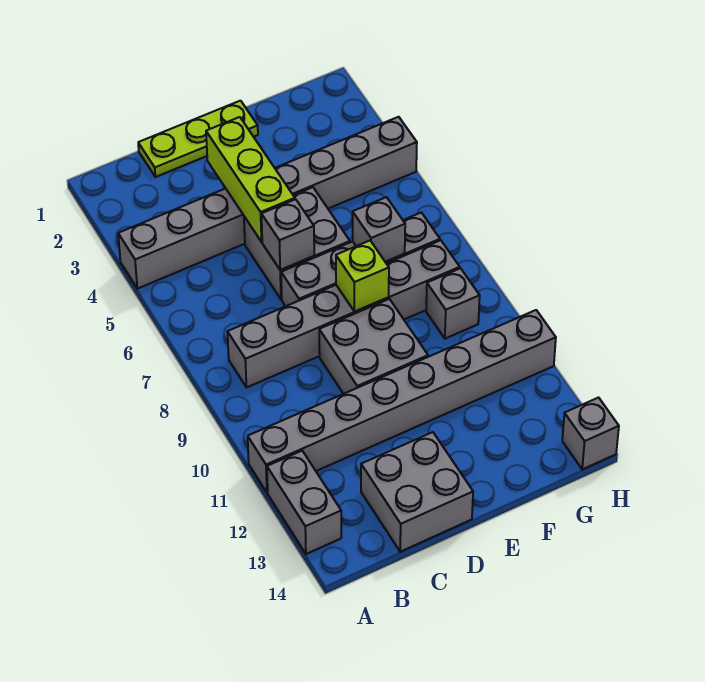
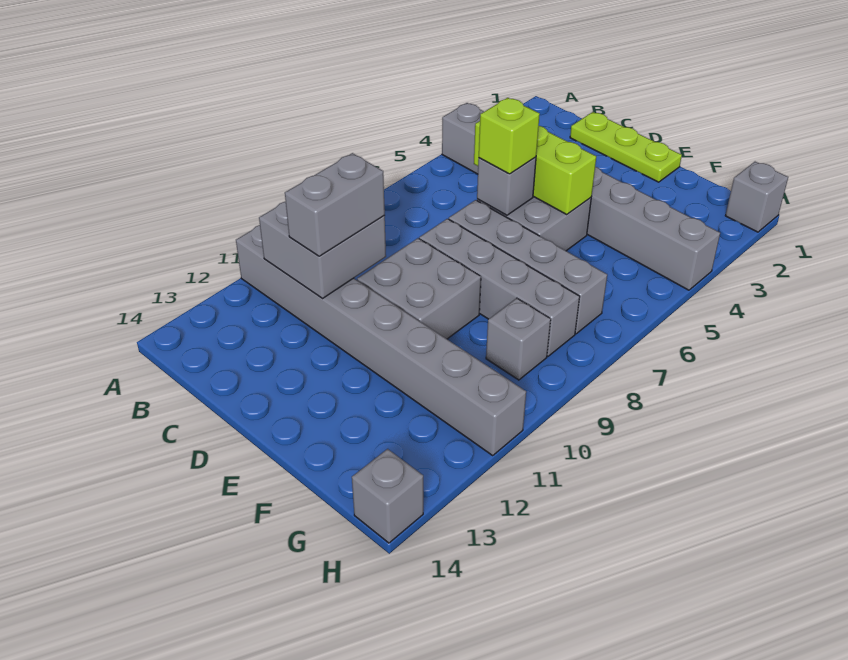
grey 1x2 brick [267,451,341,554] -> grey 1x2 brick moved to [285,153,385,256]
grey 1x6 brick [228,240,460,387] -> grey 1x4 brick [419,219,580,356]
grey 2x2 brick [361,432,473,552] -> grey 2x2 brick moved to [259,201,386,299]
lime 1x3 brick [206,117,295,242] -> lime 1x3 brick turned to [474,121,596,214]
lime 1x1 brick [336,241,389,312] -> lime 1x1 brick moved to [479,98,540,174]
grey 1x1 brick [353,197,405,262] -> grey 1x1 brick moved to [725,162,788,232]

